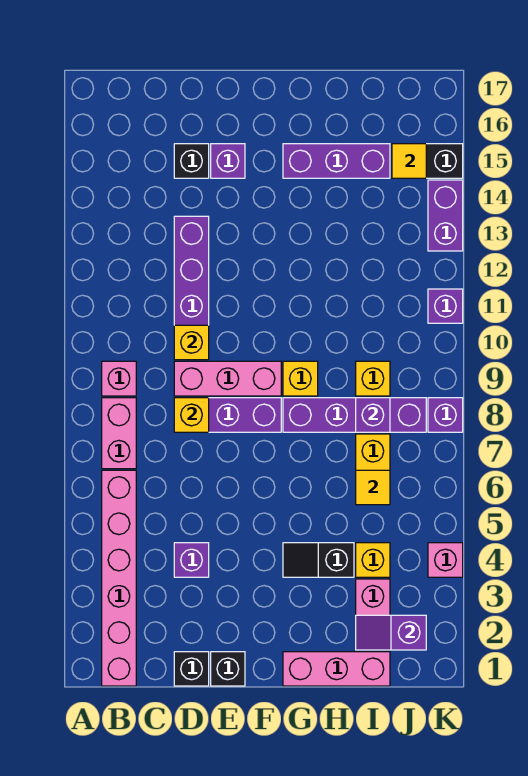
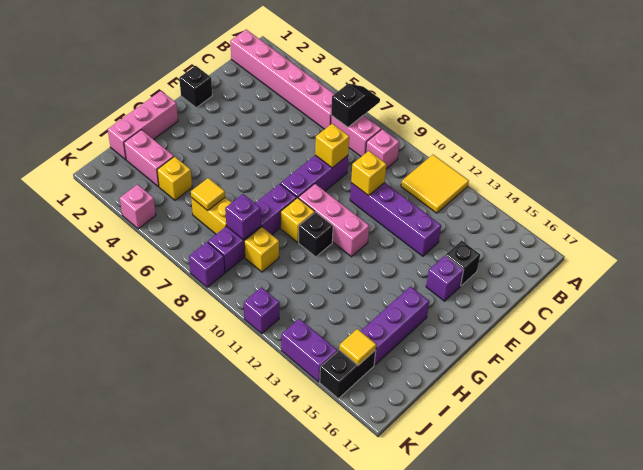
none -> yellow 2x2 tile [401,155,469,213]
black 1x1 brick [174,652,209,686] -> black 1x1 brick moved to [299,212,333,257]
purple 1x1 brick [174,543,209,577] -> none
pink 1x3 brick [174,361,281,396] -> pink 1x3 brick turned to [298,184,369,257]
black 1x2 slope [283,543,354,577] -> black 1x2 slope moved to [331,84,380,127]
purple 1x2 slope [356,615,426,650] -> none

